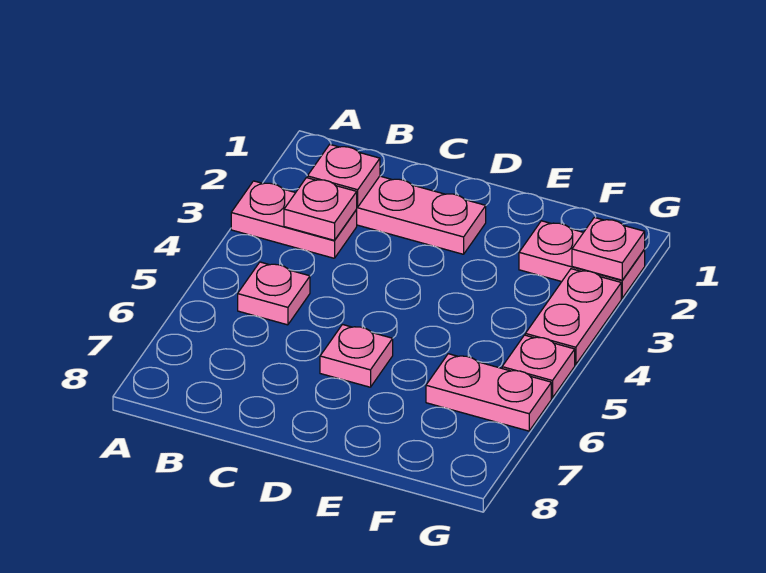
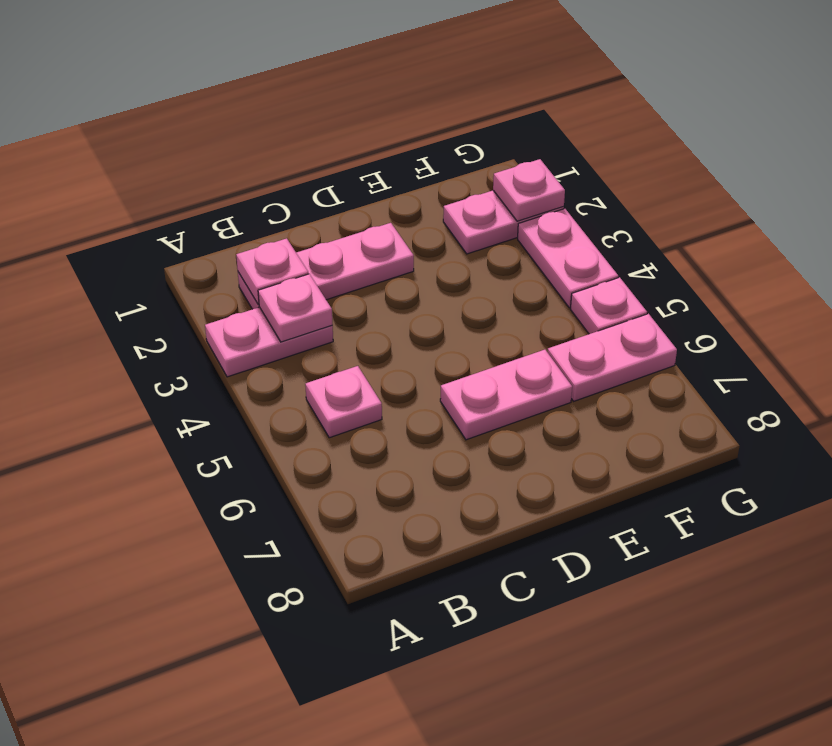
pink 1x1 plate [320,325,393,387] -> pink 1x2 plate [440,350,572,440]

